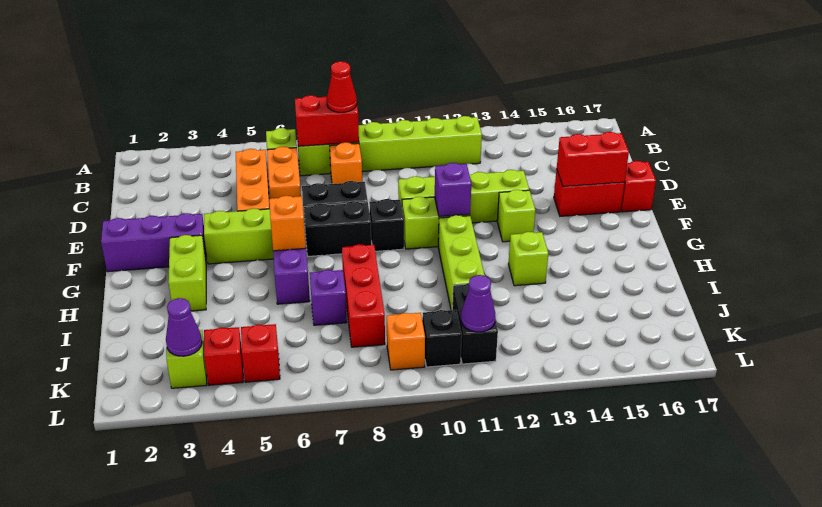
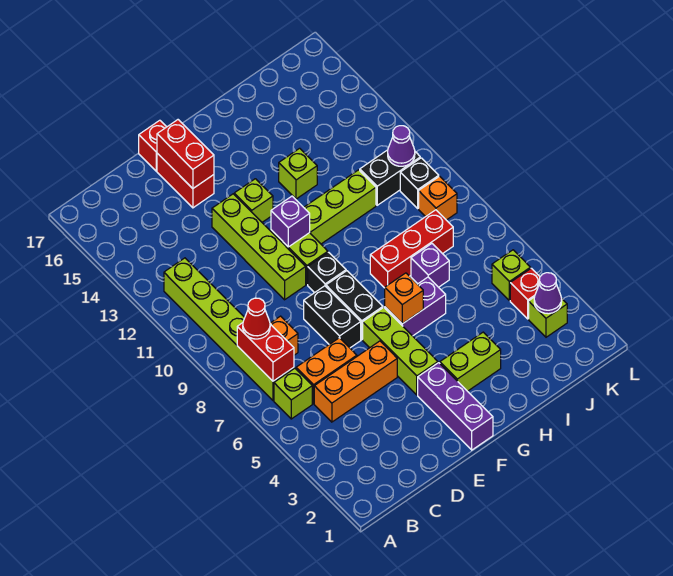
red 1x1 brick [241,324,280,382] -> lime 1x1 brick [492,250,531,300]

